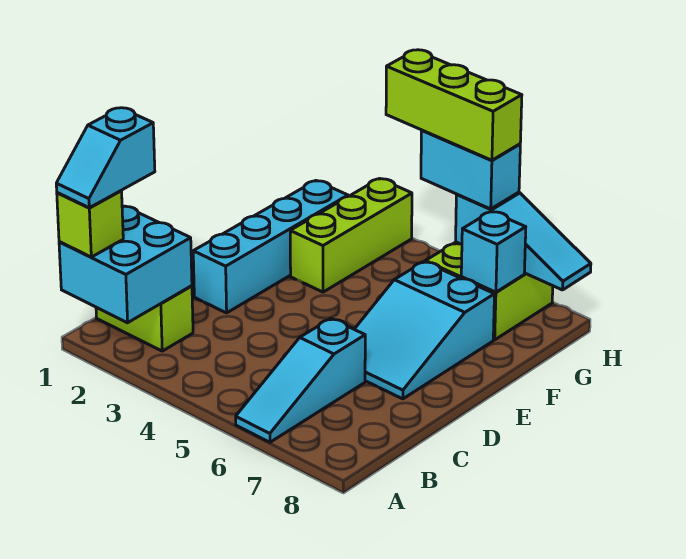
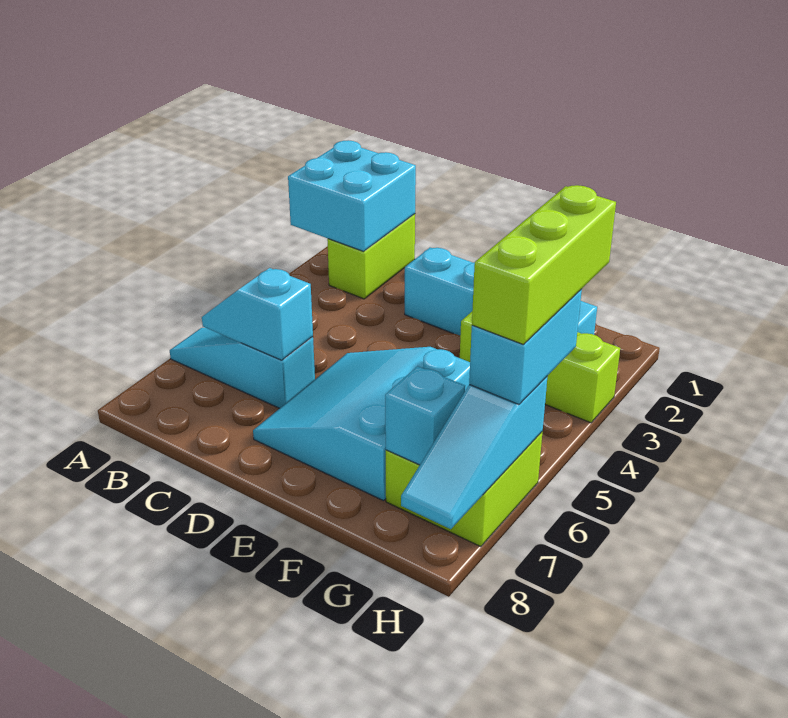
lime 1x1 brick [57,191,123,257] -> none
cyan 1x2 slope [56,108,155,208] -> cyan 1x2 slope moved to [202,268,313,360]
cyan 2x3 slope [354,262,494,399] -> cyan 3x3 slope [253,347,470,501]

